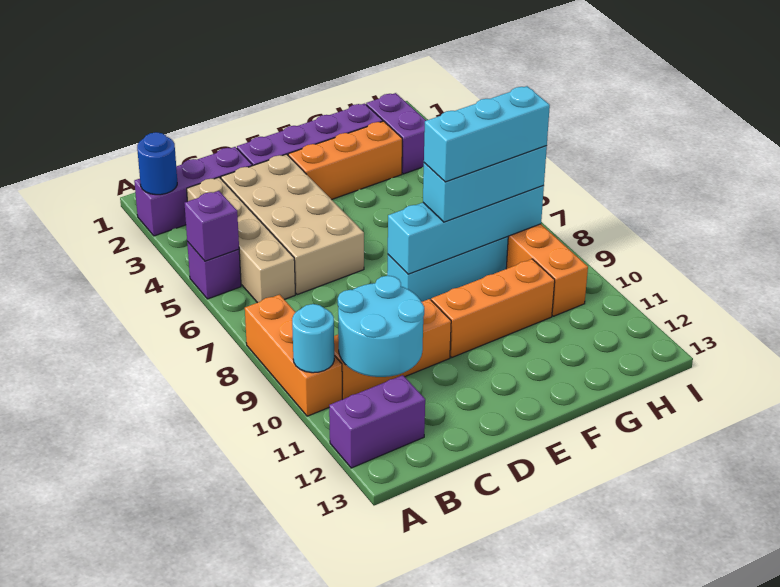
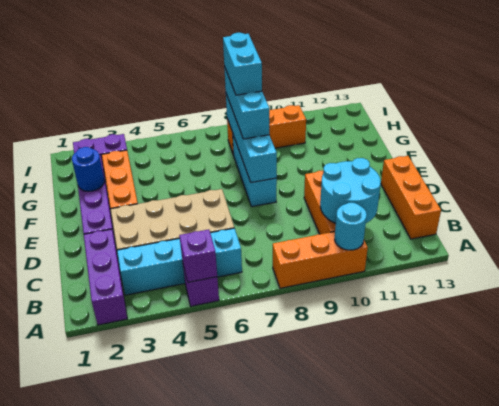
blue 1x1 round brick [137,132,177,195] -> blue 1x1 round brick moved to [72,147,104,191]
purple 1x2 brick [329,375,425,468] -> none
tan 1x4 brick [187,177,295,303] -> cyan 1x4 brick [117,228,242,295]
orange 1x3 brick [431,259,555,357] -> orange 1x3 brick moved to [381,156,441,239]
cyan 1x3 brick [424,86,550,182] -> cyan 1x2 brick [223,33,262,95]

